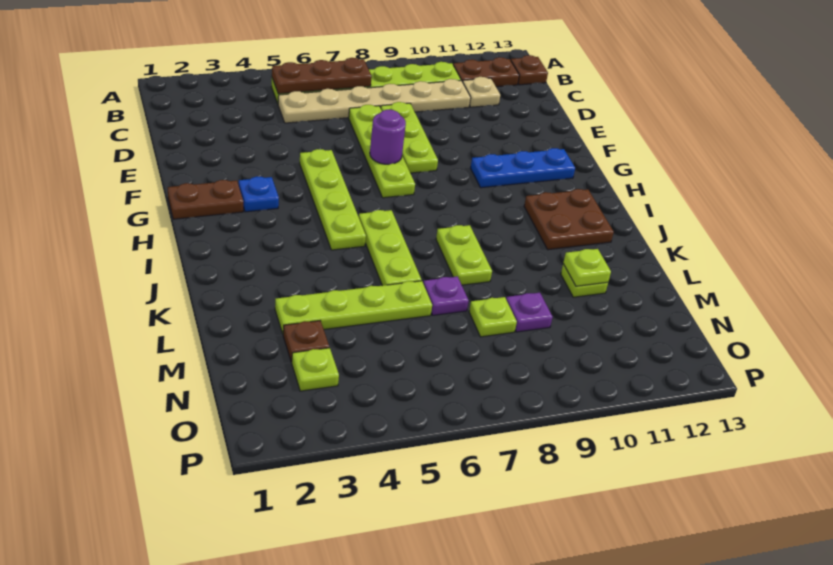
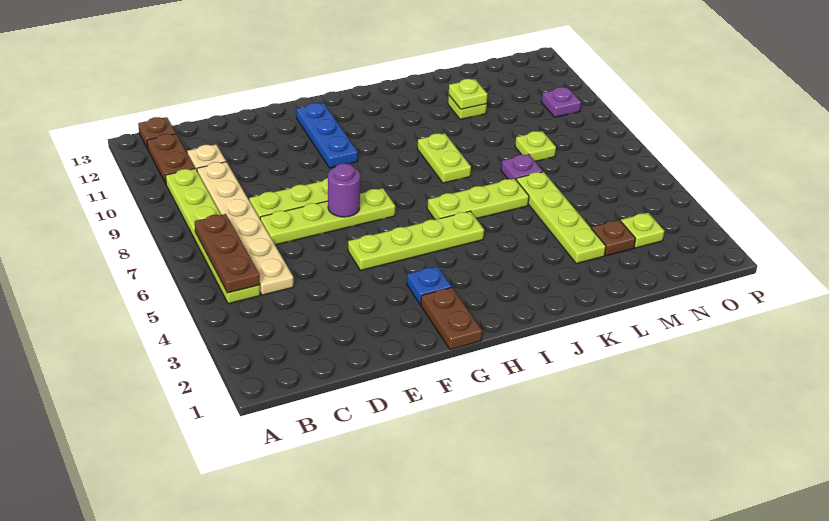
brown 2x2 plate [524,189,614,250] -> none
lime 1x2 plate [436,225,492,285] -> lime 1x2 plate turned to [417,133,471,183]
purple 1x1 plate [506,293,553,332] -> purple 1x1 plate moved to [541,87,581,117]

